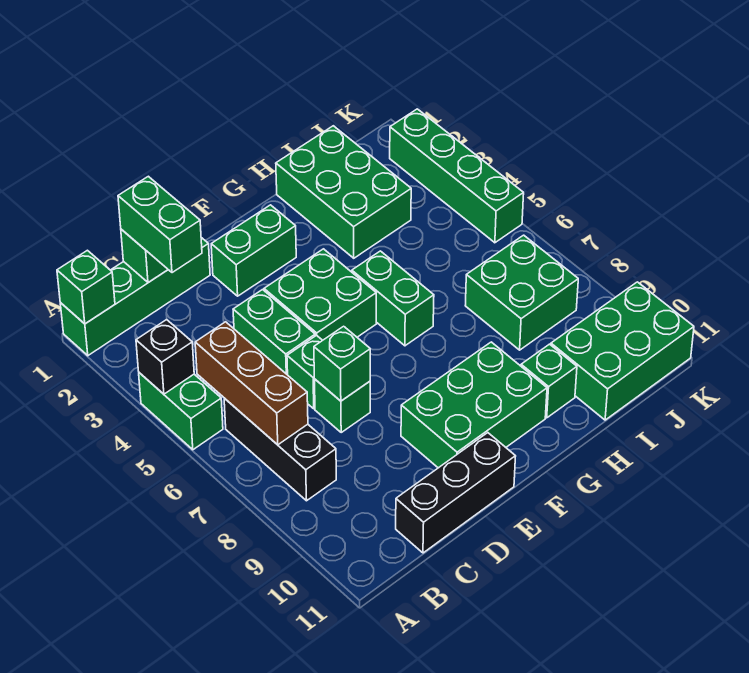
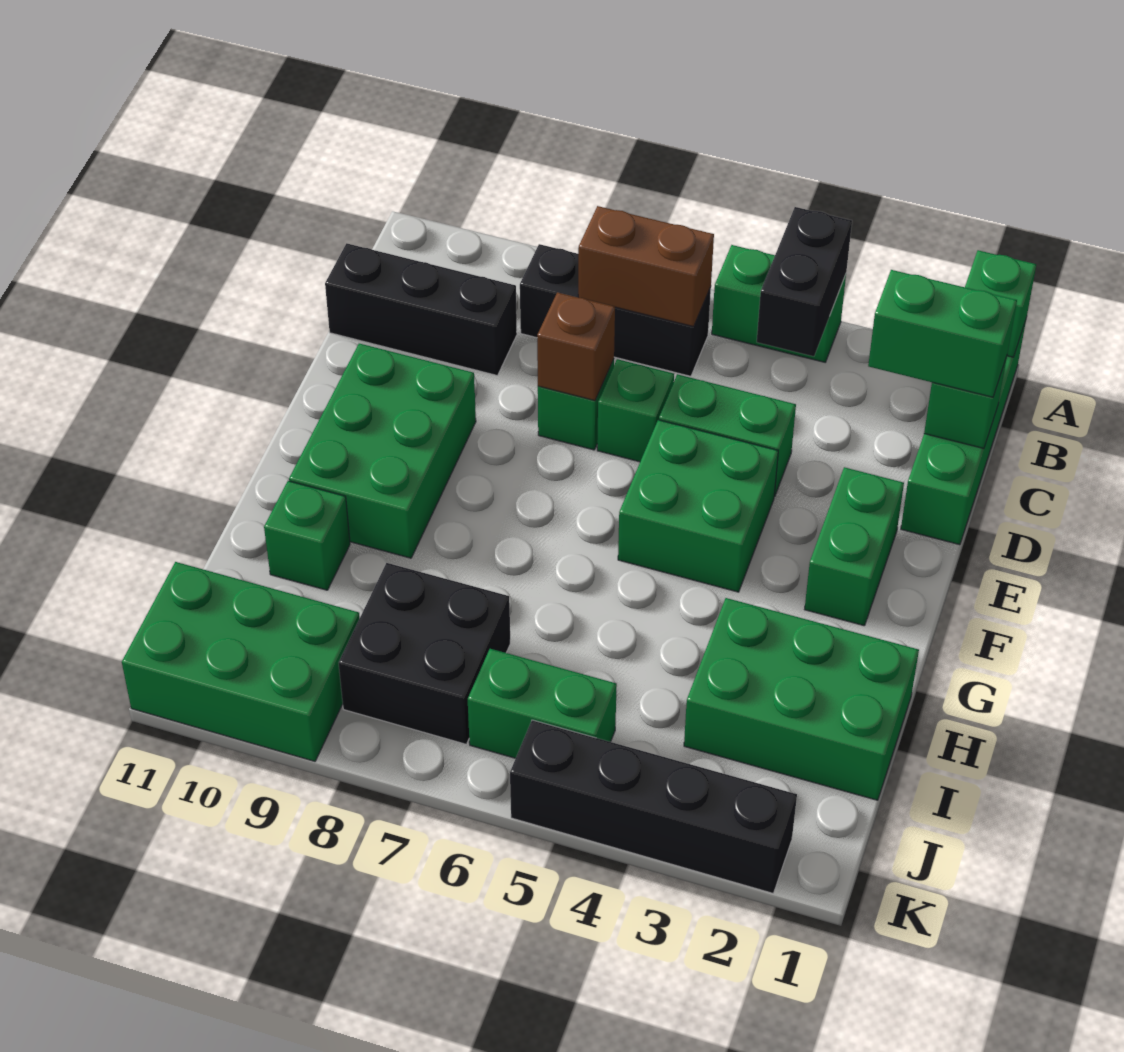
black 1x1 brick [136,320,194,394] -> black 1x2 brick [757,207,852,356]
brown 1x3 brick [195,322,308,445] -> brown 1x2 brick [578,206,714,327]
black 1x3 brick [396,433,516,553] -> black 1x3 brick turned to [325,243,517,376]
green 1x1 brick [314,326,370,401] -> brown 1x1 brick [537,292,615,401]
green 1x2 brick [352,251,434,346] -> green 1x2 brick moved to [468,649,617,758]
green 2x2 brick [465,235,578,350] -> black 2x2 brick [339,563,510,744]
green 2x3 brick [551,282,694,420] -> green 2x3 brick turned to [122,562,360,761]
green 1x4 brick [390,109,524,243] -> black 1x4 brick [510,720,797,893]

